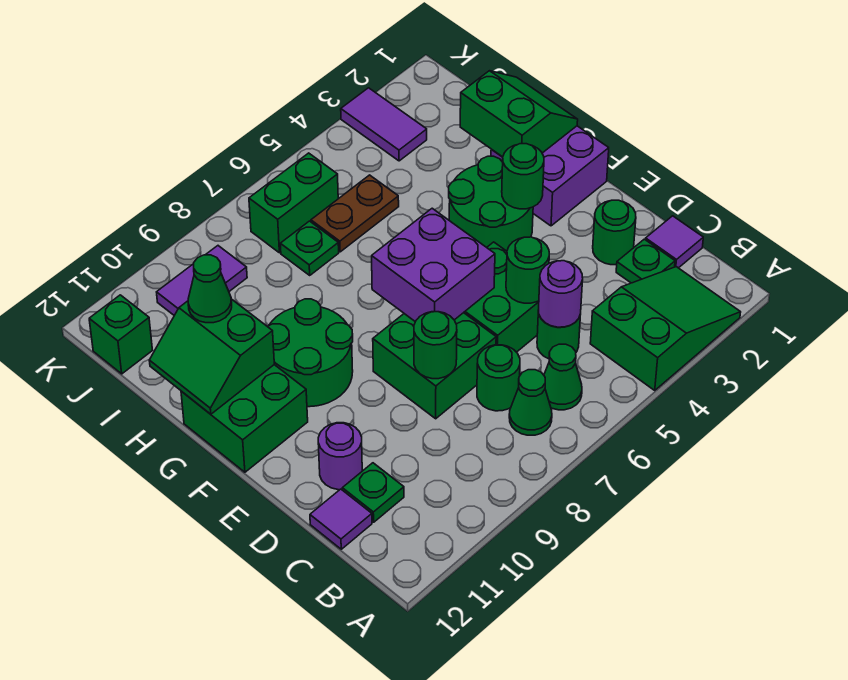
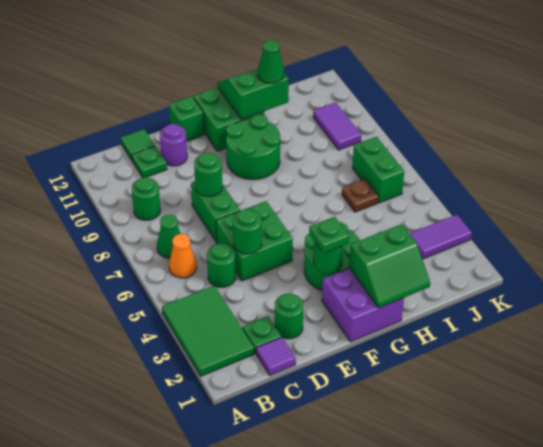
green 2x3 slope [590,267,741,390] -> green 2x3 tile [162,286,254,376]
green 1x1 cone [544,344,582,410] -> orange 1x1 cone [169,234,197,278]
purple 1x1 round brick [539,261,583,327] -> none
green 1x1 round brick [477,345,520,411] -> green 1x1 round brick moved to [132,177,160,220]
purple 1x1 tile [310,489,372,549] -> green 1x1 tile [121,129,155,160]
green 2x2 brick [373,313,496,419] -> green 1x2 brick [191,181,240,242]
purple 2x2 brick [372,208,495,322] -> none
brown 1x2 plate [311,175,399,252] -> brown 1x1 plate [342,179,379,212]
green 1x1 plate [280,221,339,275] -> green 1x1 plate moved to [309,217,349,253]
green 1x1 brick [89,295,152,374] -> green 1x1 brick moved to [169,96,204,141]

